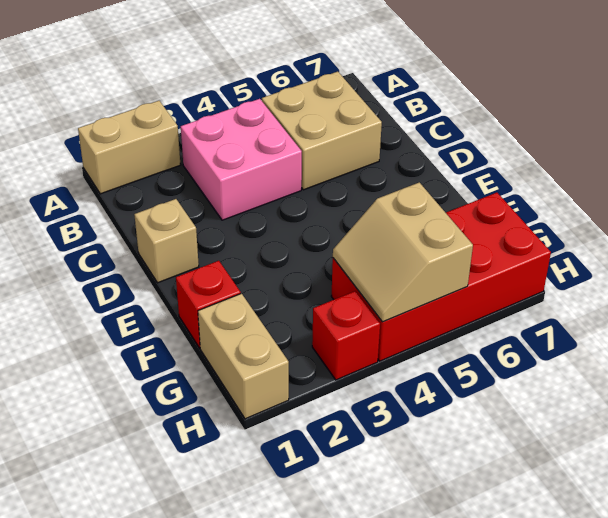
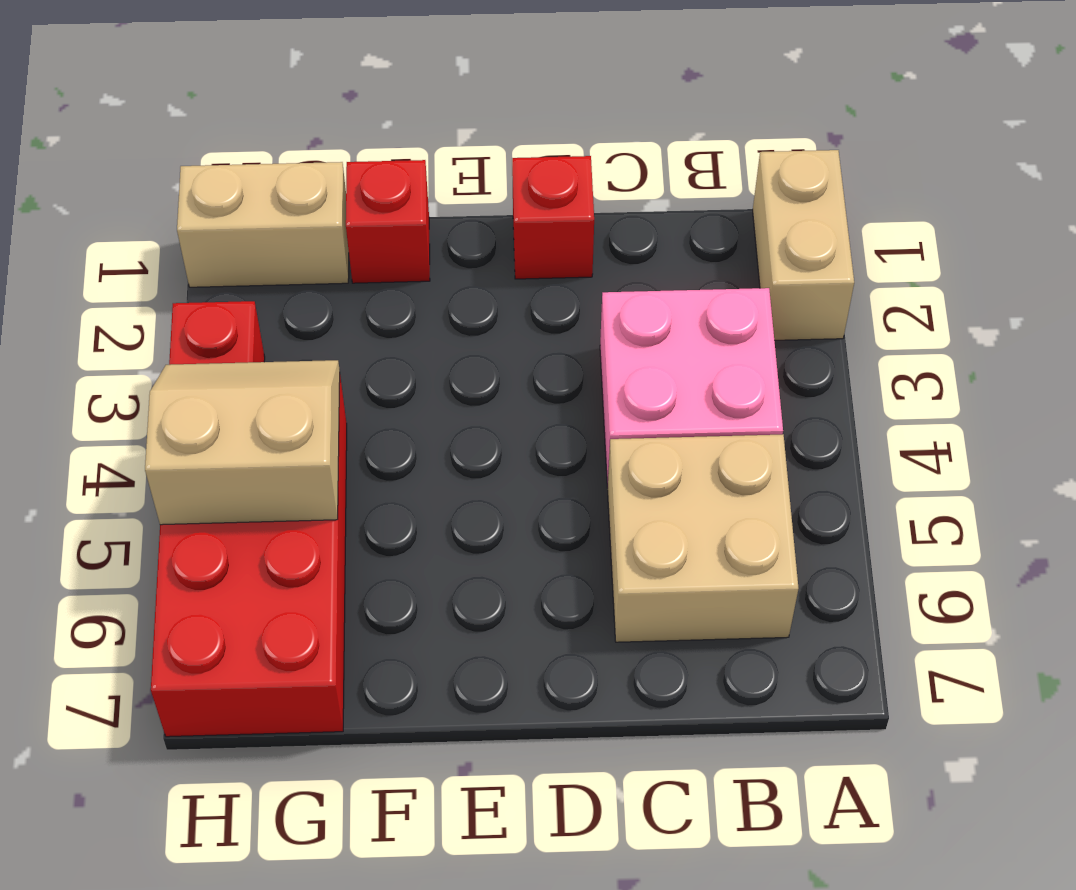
tan 1x1 brick [134,199,199,283] -> red 1x1 brick [512,156,594,279]

